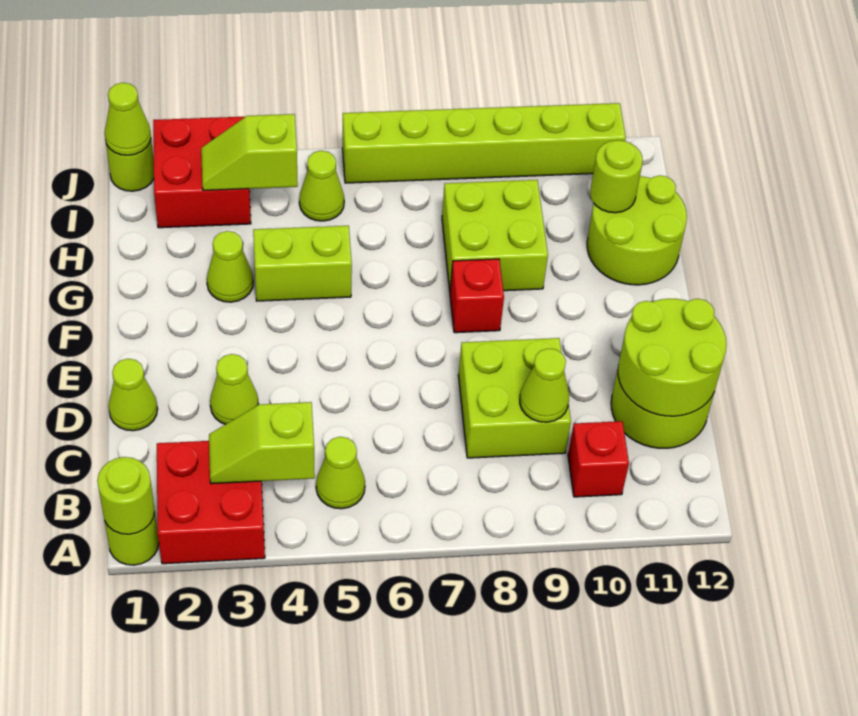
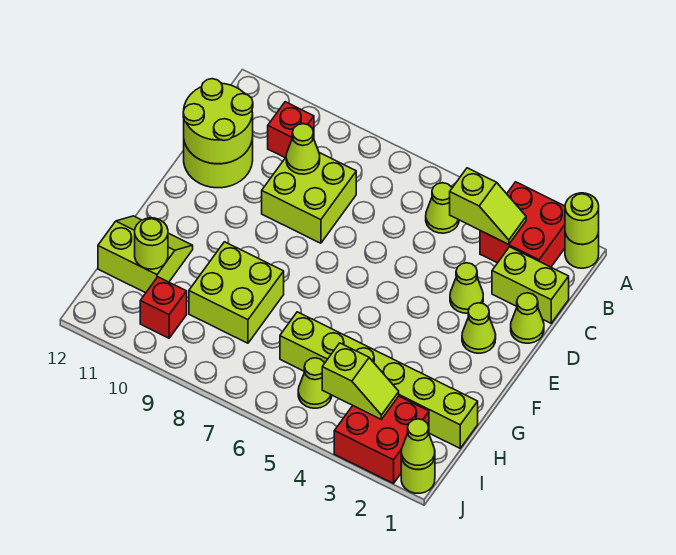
red 1x1 brick [450,259,504,333] -> red 1x1 brick moved to [140,277,187,338]
lime 1x1 cone [207,231,253,302] -> lime 1x1 cone moved to [462,303,496,353]
lime 1x2 brick [253,226,352,301] -> lime 1x2 brick moved to [492,247,569,323]
lime 2x2 round brick [587,175,687,285] -> lime 2x2 slope [98,216,193,293]
lime 1x6 brick [342,103,626,183] -> lime 1x6 brick moved to [280,312,478,448]

